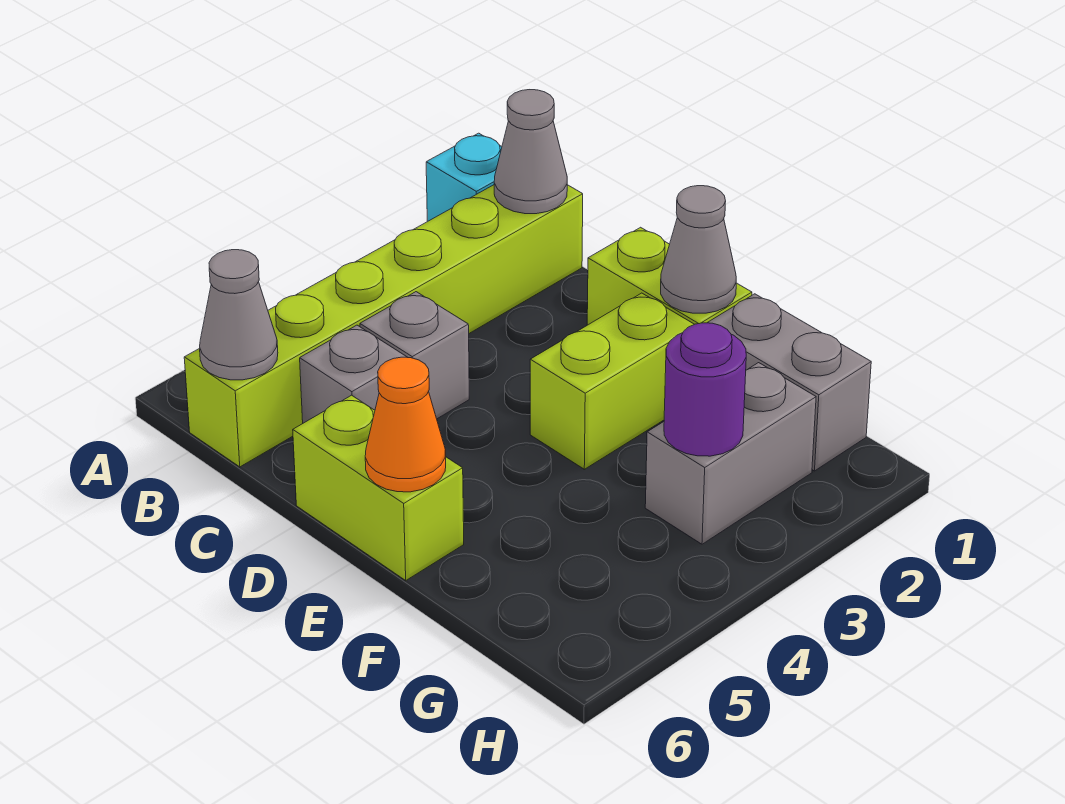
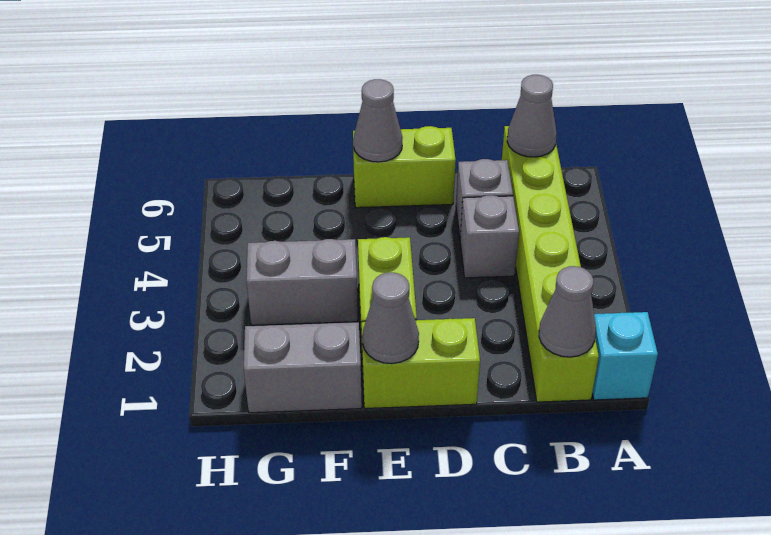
orange 1x1 cone [365,357,446,492] -> grey 1x1 cone [353,79,403,162]
grey 1x2 brick [645,363,816,544] -> grey 1x2 brick turned to [246,239,358,325]
purple 1x1 round brick [664,323,746,456] -> none

